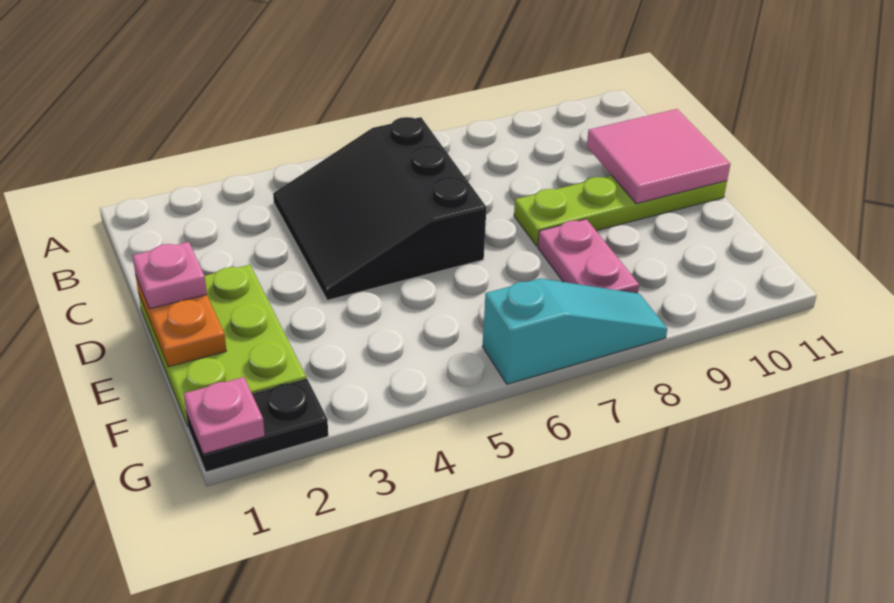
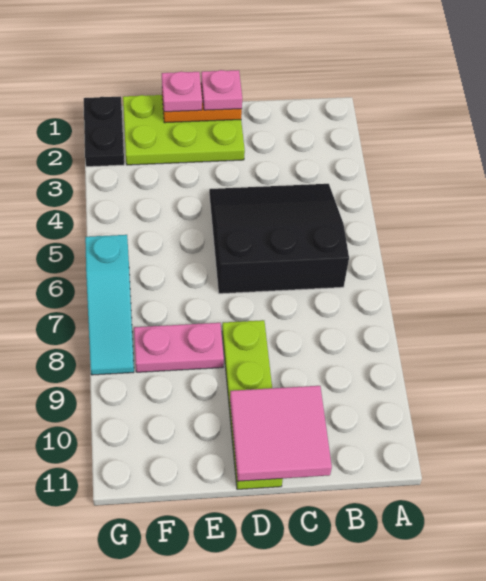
pink 1x1 plate [184,377,265,454] -> pink 1x1 plate moved to [162,72,202,112]

